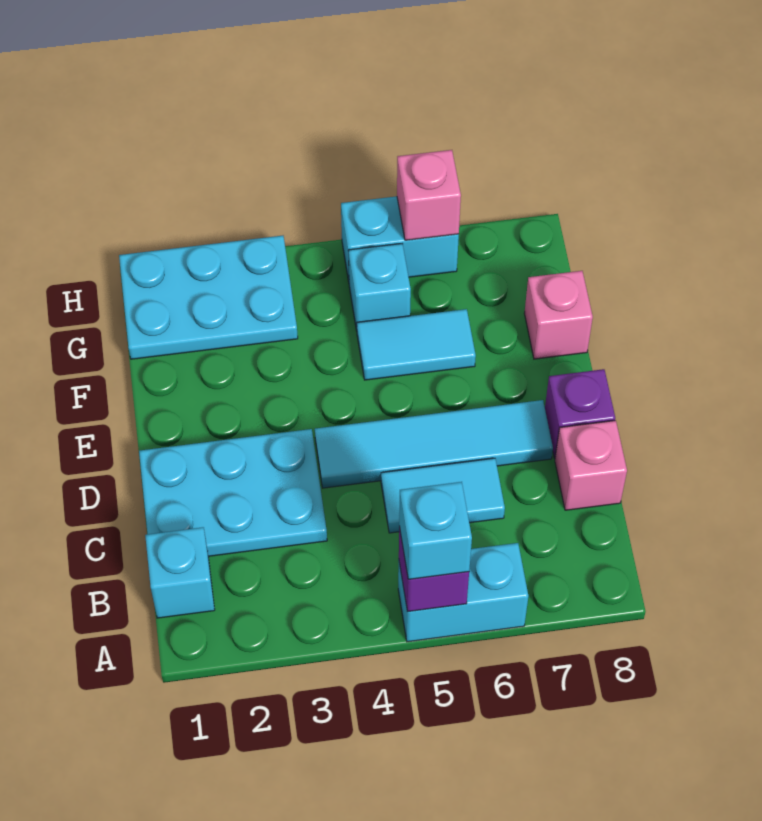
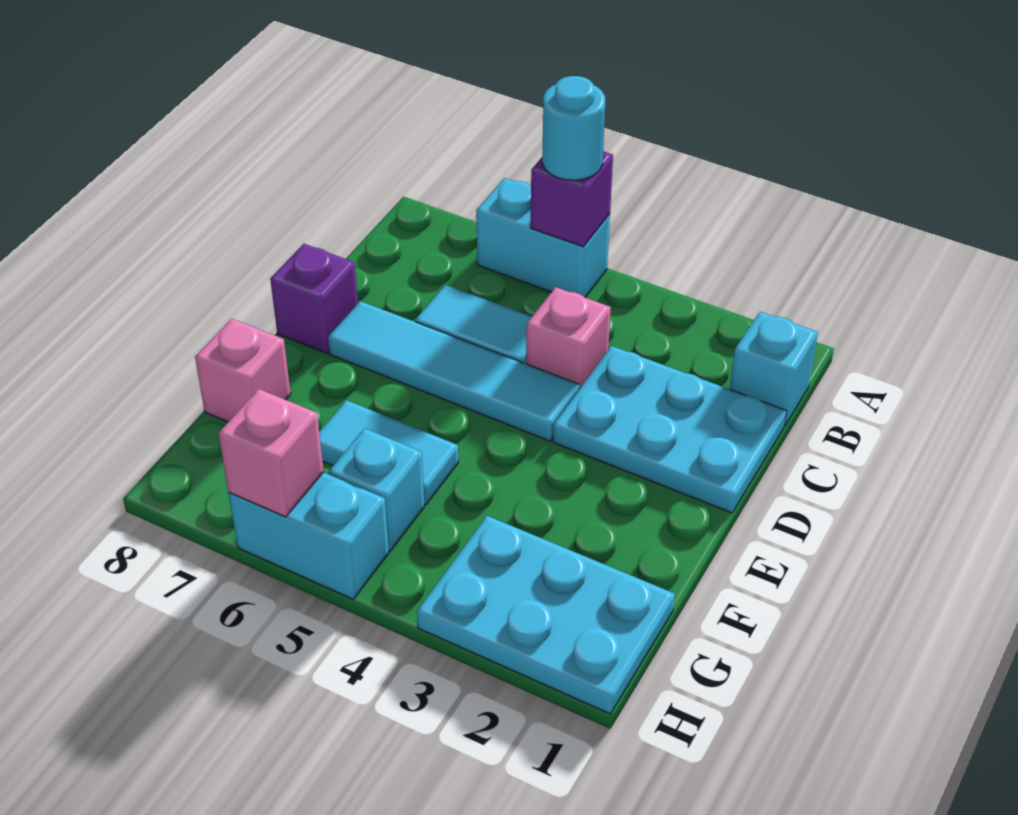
cyan 1x1 brick [399,482,472,579] -> cyan 1x1 round brick [542,76,605,180]
pink 1x1 brick [555,420,627,510] -> pink 1x1 brick moved to [526,287,611,389]

